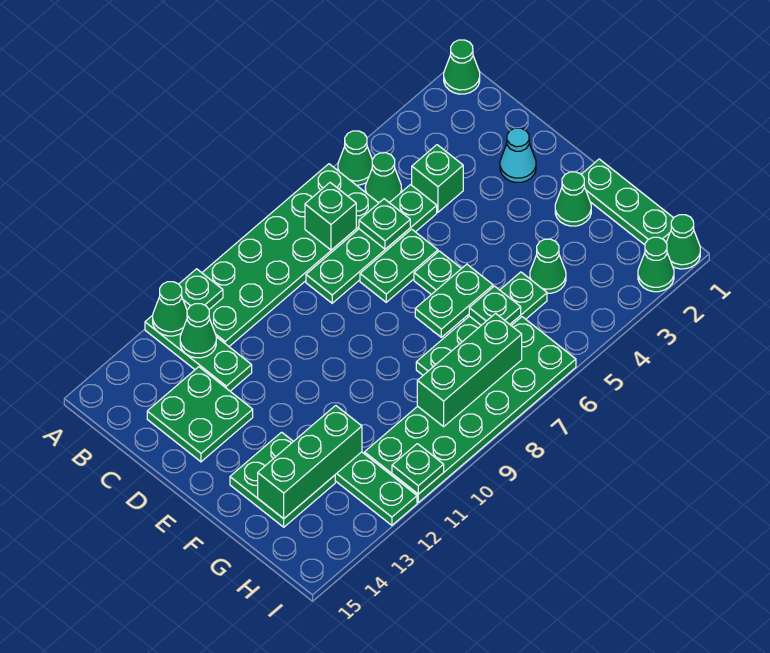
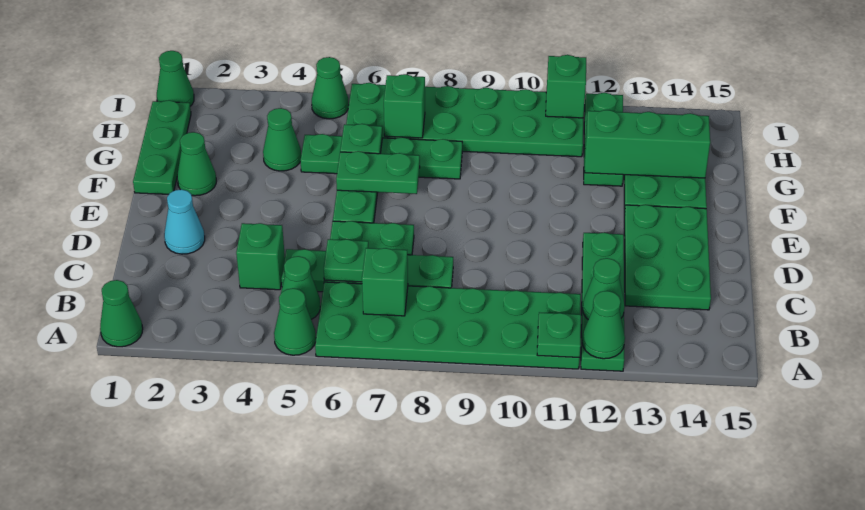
green 1x3 plate [145,315,252,391] -> green 1x4 plate [581,233,624,371]
green 2x2 plate [147,367,253,462] -> green 2x3 plate [624,205,711,310]
green 1x3 brick [417,313,522,426] -> green 1x1 brick [384,74,425,138]
green 1x1 cone [638,237,674,292] -> green 1x1 cone moved to [312,57,349,119]
green 1x1 plate [392,444,444,494] -> green 1x1 brick [546,55,586,118]

